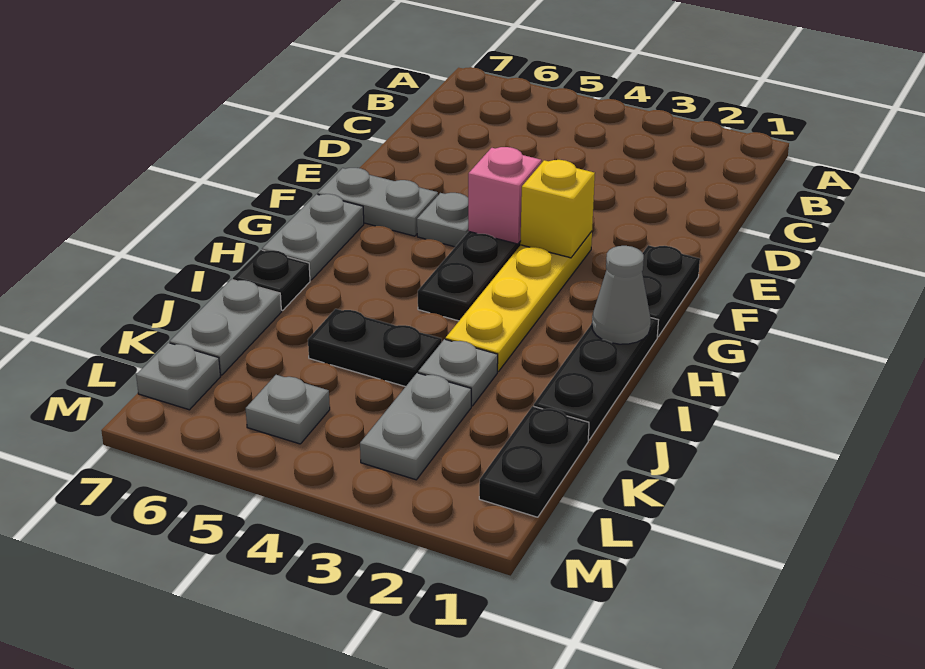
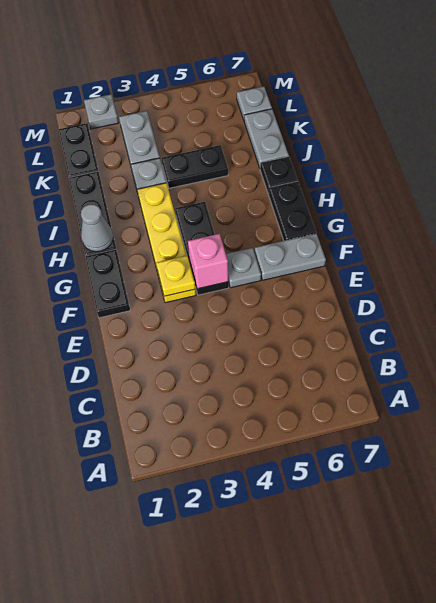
yellow 1x1 brick [520,160,595,258] -> yellow 1x1 plate [156,256,195,296]
grey 1x2 plate [262,194,364,280] -> black 1x2 plate [268,181,316,241]
grey 1x1 plate [246,375,330,444] -> grey 1x1 plate moved to [84,94,118,129]

